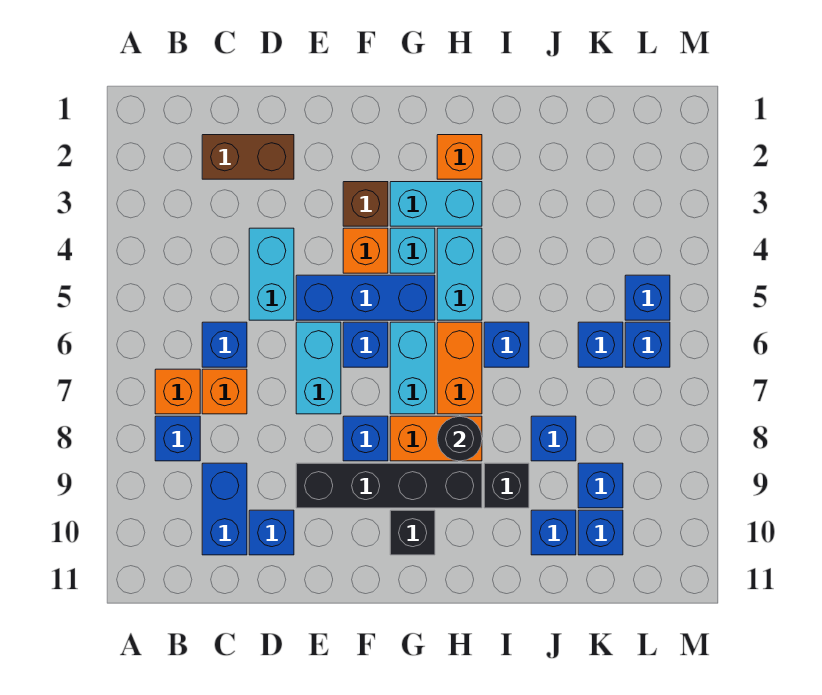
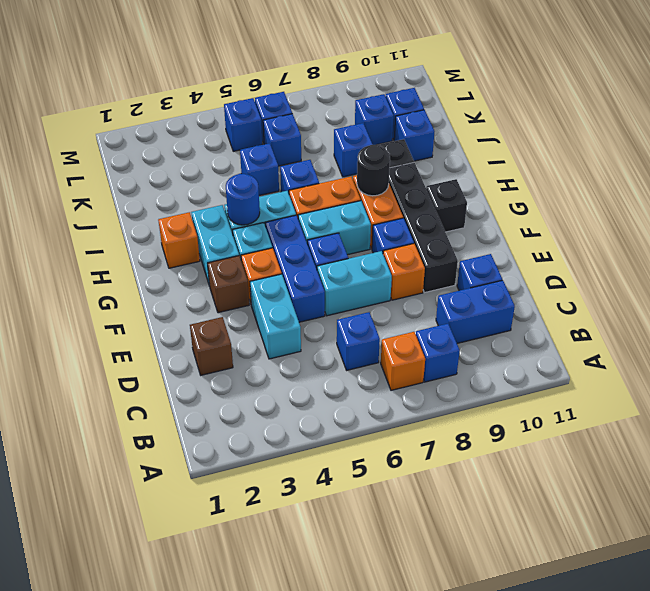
brown 1x2 brick [202,135,294,179] -> brown 1x1 brick [190,317,233,375]
orange 1x1 brick [202,369,247,414] -> orange 1x1 brick moved to [383,244,425,300]
cyan 1x2 brick [249,228,294,320] -> cyan 1x2 brick turned to [250,274,301,359]
none -> blue 1x1 round brick [226,174,260,225]
none -> blue 1x1 brick [240,143,279,196]

